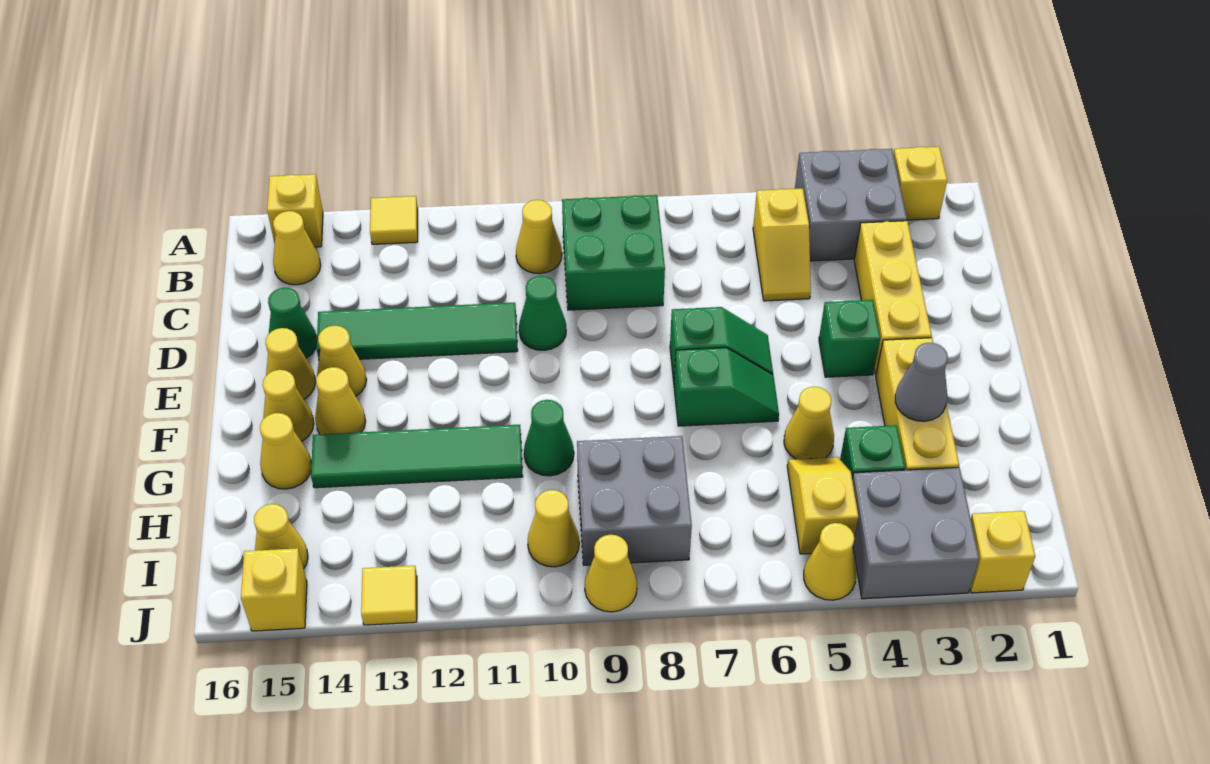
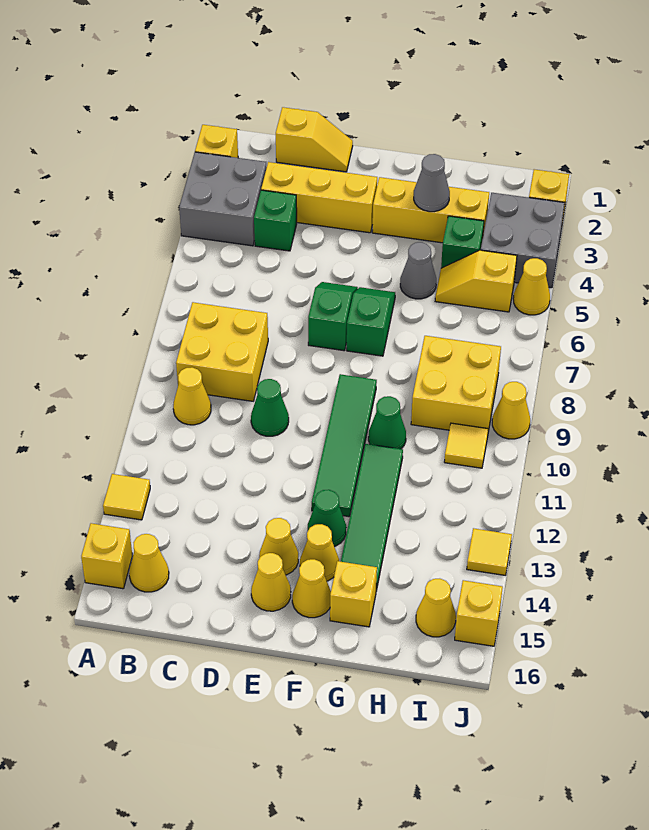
yellow 1x2 slope [753,189,811,301] -> yellow 1x2 slope moved to [276,107,353,172]
green 2x2 brick [562,195,665,310] -> yellow 2x2 brick [176,302,268,401]
green 1x4 tile [317,303,518,359] -> green 1x4 tile moved to [312,374,377,517]
green 1x1 cone [268,288,317,358] -> green 1x1 cone moved to [308,490,346,547]
green 1x1 brick [819,300,880,377] -> green 1x1 brick moved to [254,190,297,251]
yellow 1x1 cone [784,387,834,459] -> grey 1x1 cone [400,242,436,299]
yellow 1x1 cone [260,413,312,489] -> yellow 1x1 brick [330,561,377,627]
grey 2x2 brick [577,436,692,565] -> yellow 2x2 brick [411,336,501,432]
yellow 1x1 cone [528,490,579,567] -> yellow 1x1 tile [444,423,488,468]

